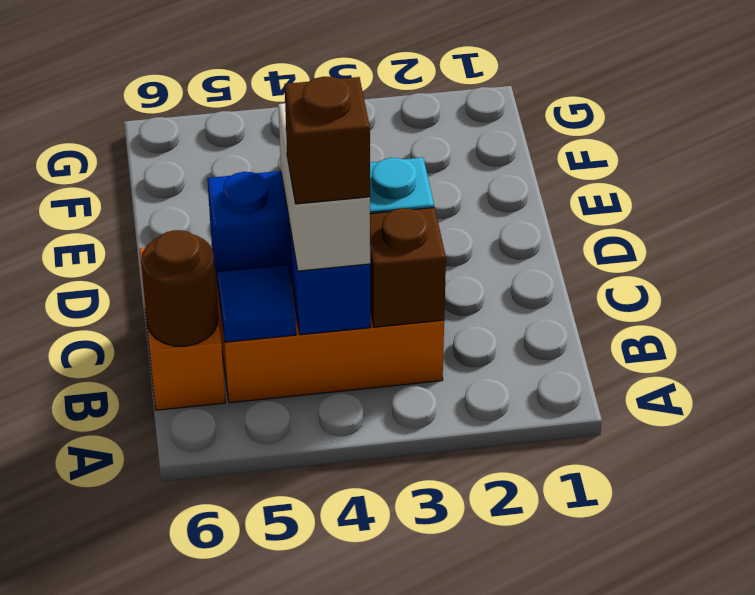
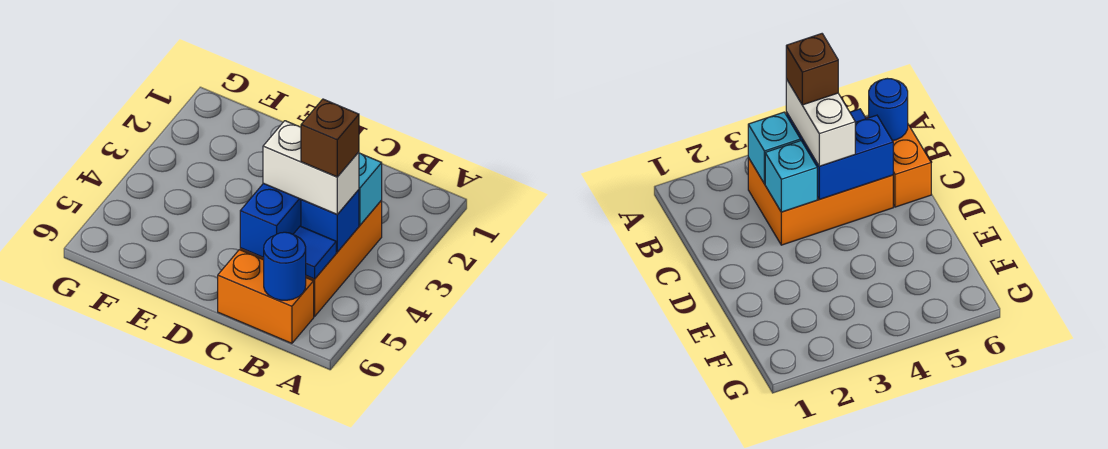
brown 1x1 brick [370,208,446,327] -> cyan 1x1 brick [359,153,382,225]
brown 1x1 round brick [141,230,218,346] -> blue 1x1 round brick [264,232,306,300]

